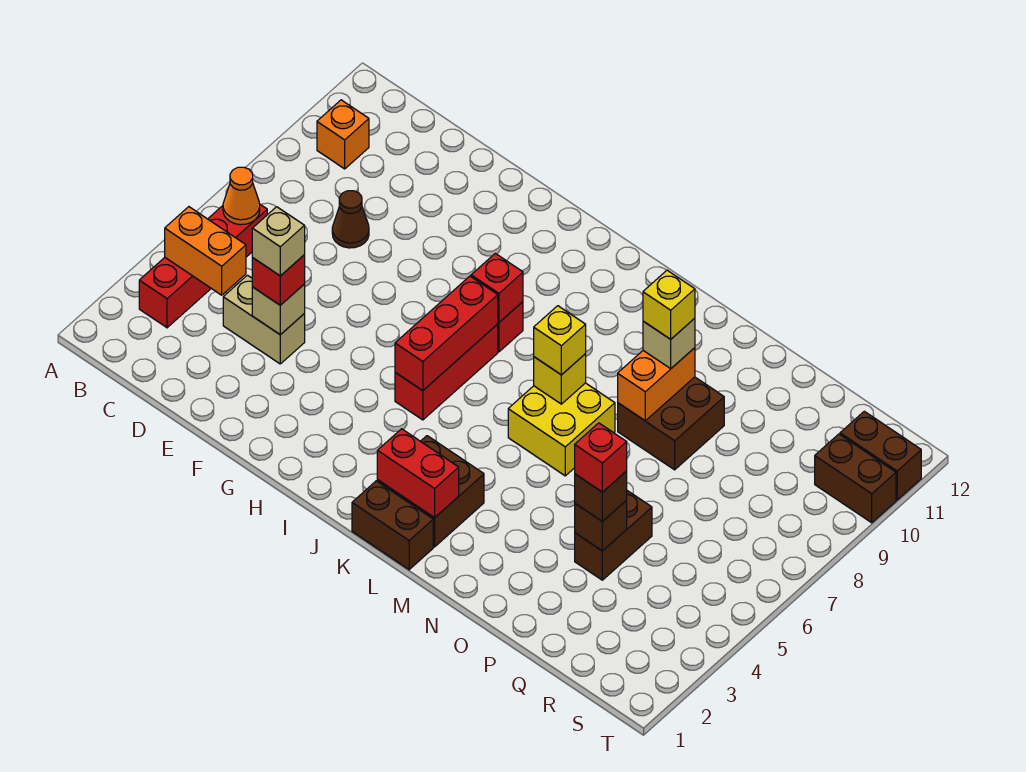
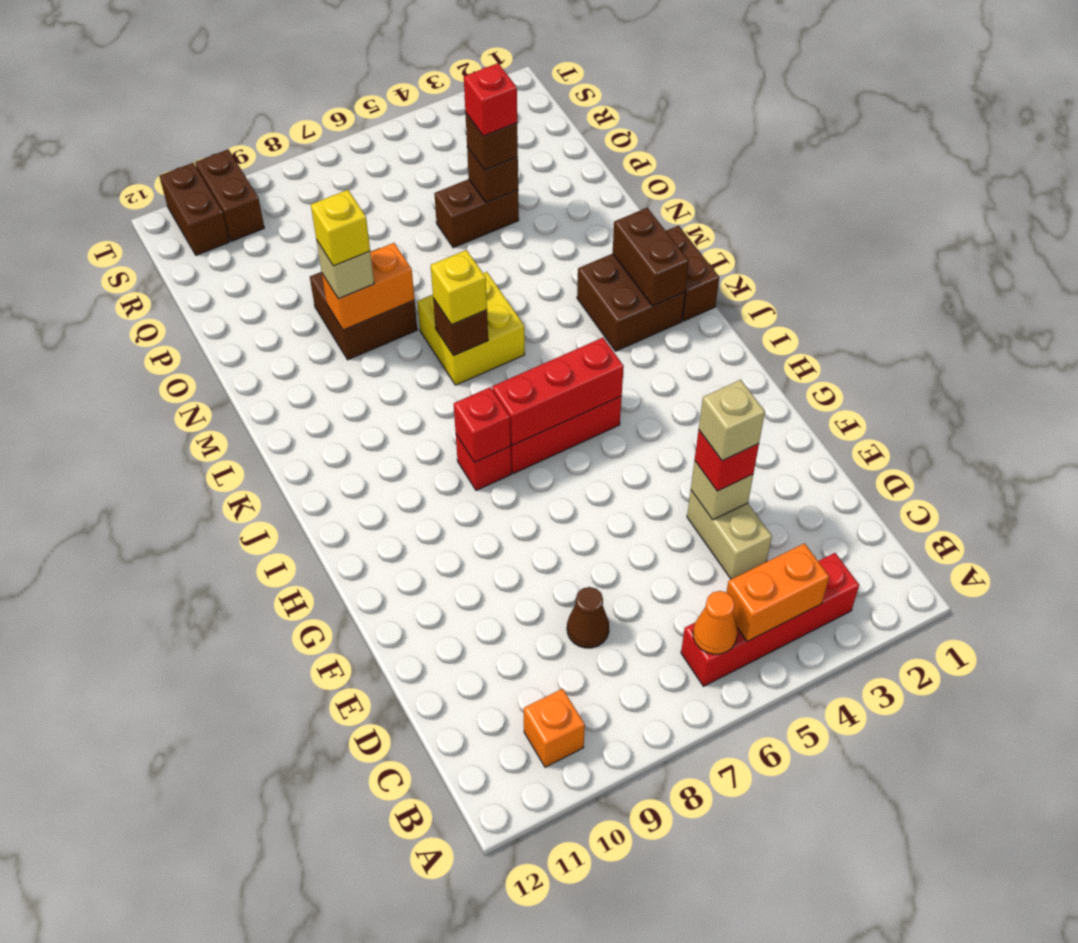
orange 1x2 brick [165,207,246,295] -> orange 1x2 brick turned to [726,543,829,641]
red 1x2 brick [377,429,459,518] -> brown 1x2 brick [613,208,689,306]
yellow 1x1 brick [534,354,586,404] -> brown 1x1 brick [433,298,488,356]

